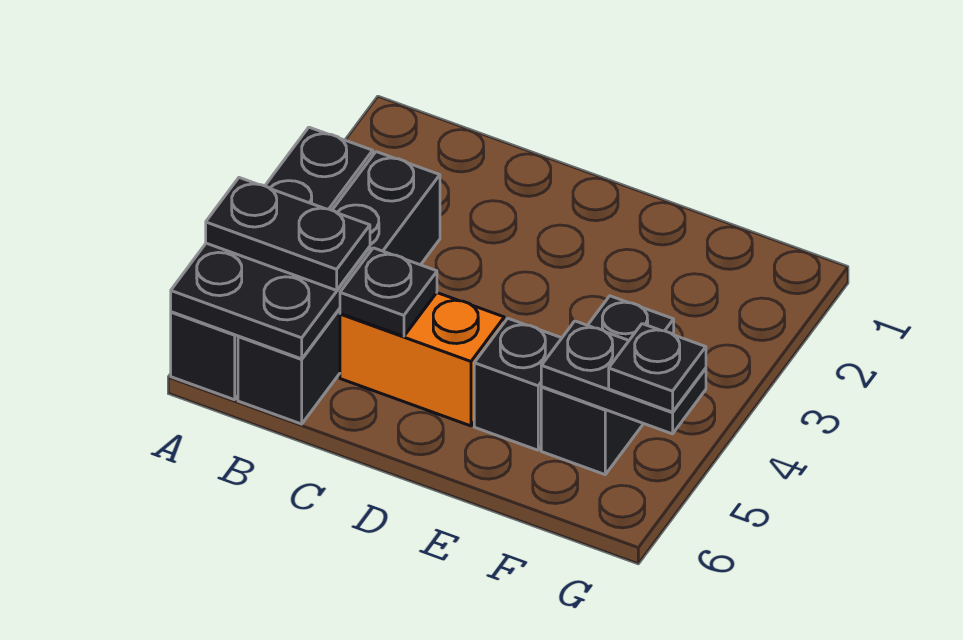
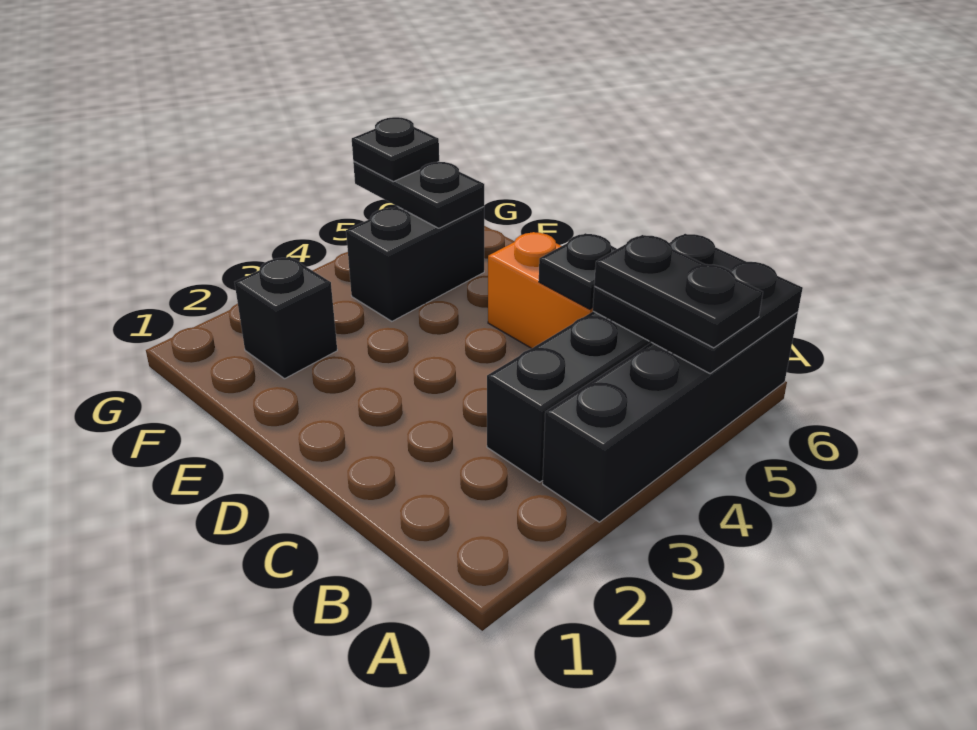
black 1x1 brick [474,318,562,450] -> black 1x1 brick moved to [235,256,337,379]

